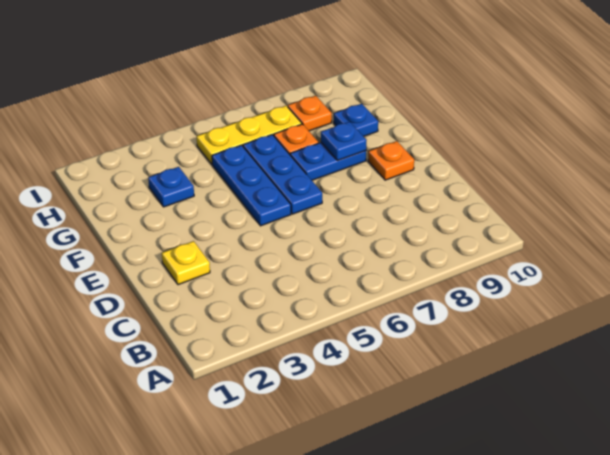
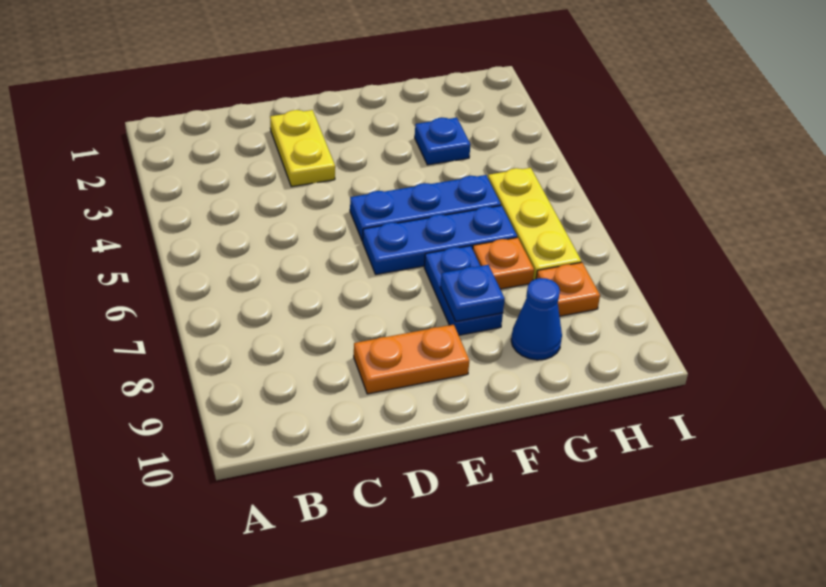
yellow 1x1 plate [162,241,210,285] -> yellow 1x2 plate [270,110,335,187]
orange 1x1 plate [368,141,414,180] -> orange 1x2 plate [354,324,470,394]
blue 1x1 plate [334,104,378,136] -> blue 1x1 cone [511,278,562,360]

